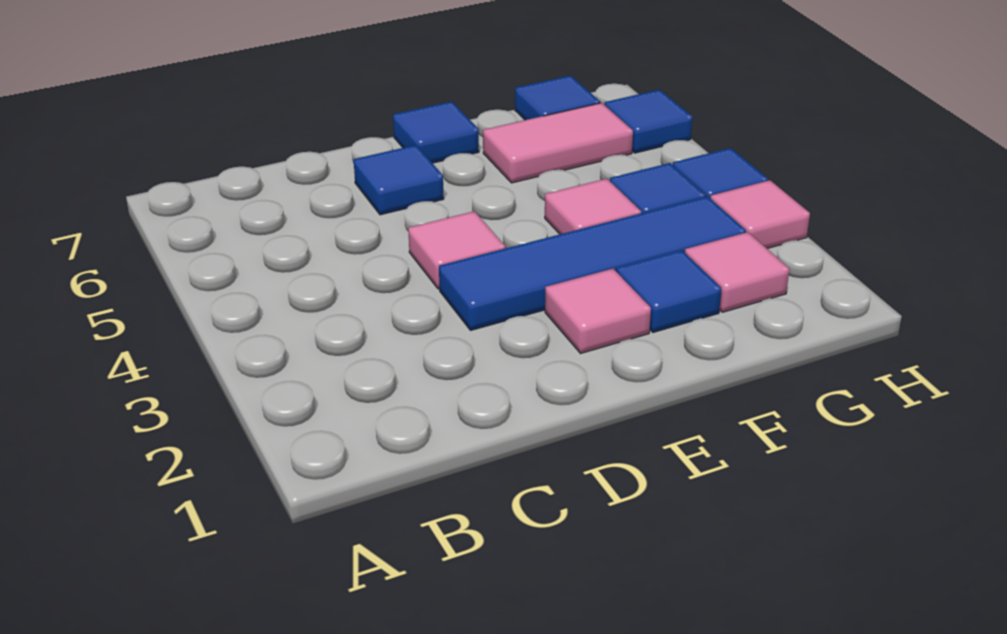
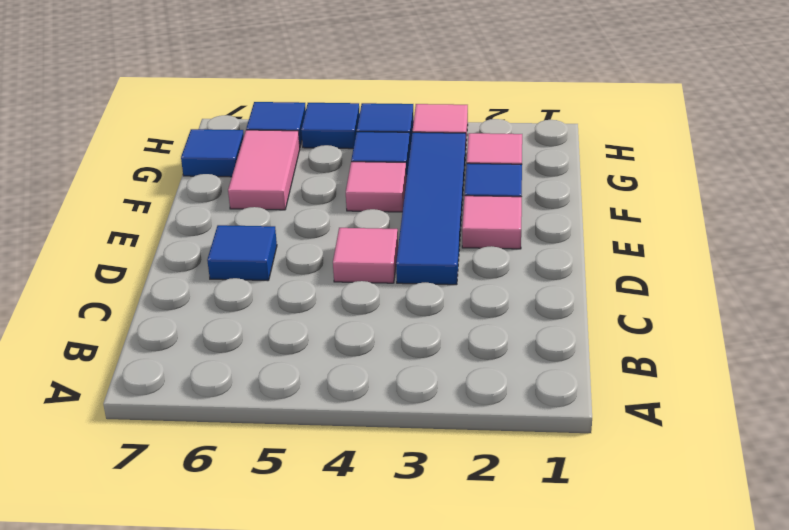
blue 1x1 tile [393,101,479,163] -> blue 1x1 tile moved to [301,103,360,149]

